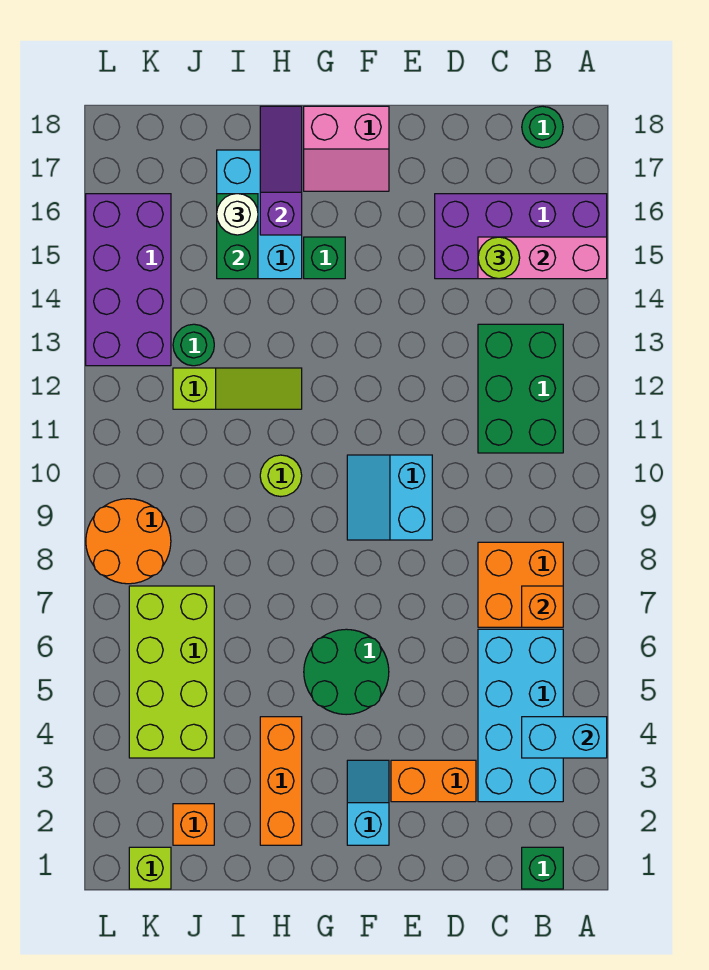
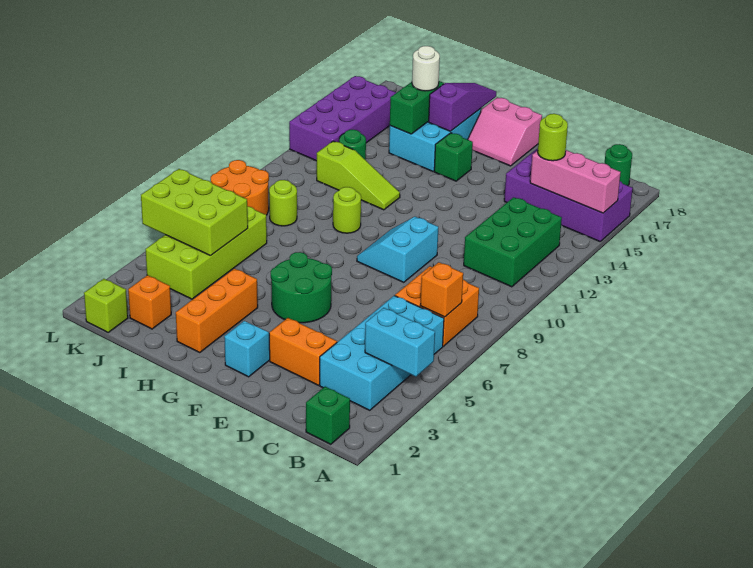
none -> lime 2x3 brick [141,169,248,256]
none -> lime 1x1 round brick [269,180,297,226]

